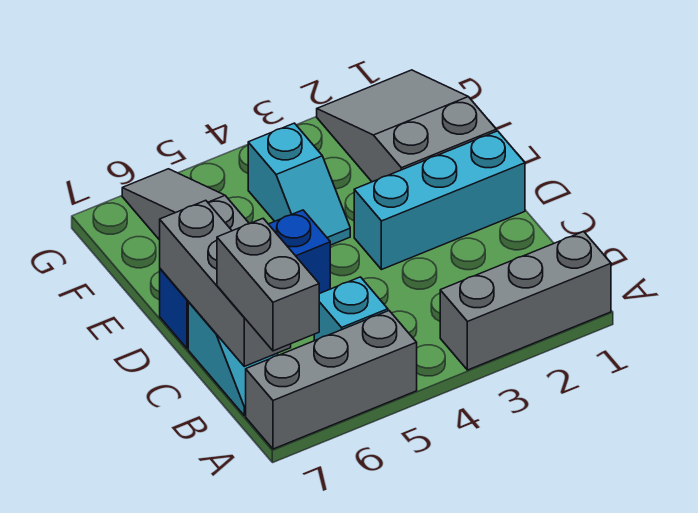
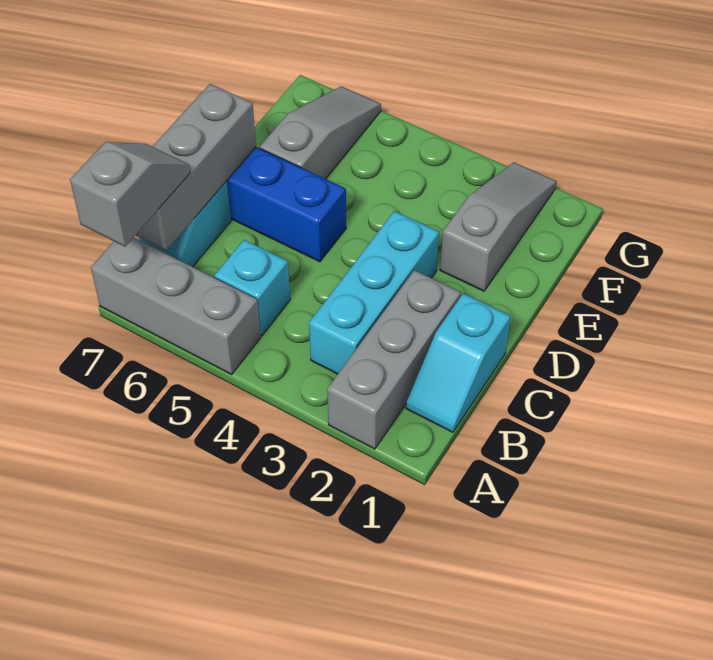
grey 1x3 brick [440,232,611,370] -> grey 1x3 brick turned to [327,270,461,449]
grey 1x2 brick [217,219,319,351] -> grey 1x2 slope [70,142,190,247]
cyan 1x3 brick [354,131,525,270] -> cyan 1x3 brick turned to [309,211,439,374]
grey 2x3 slope [317,70,496,182] -> grey 1x3 slope [440,162,557,291]
cyan 1x2 slope [248,123,350,245] -> cyan 1x2 slope moved to [406,293,511,432]

